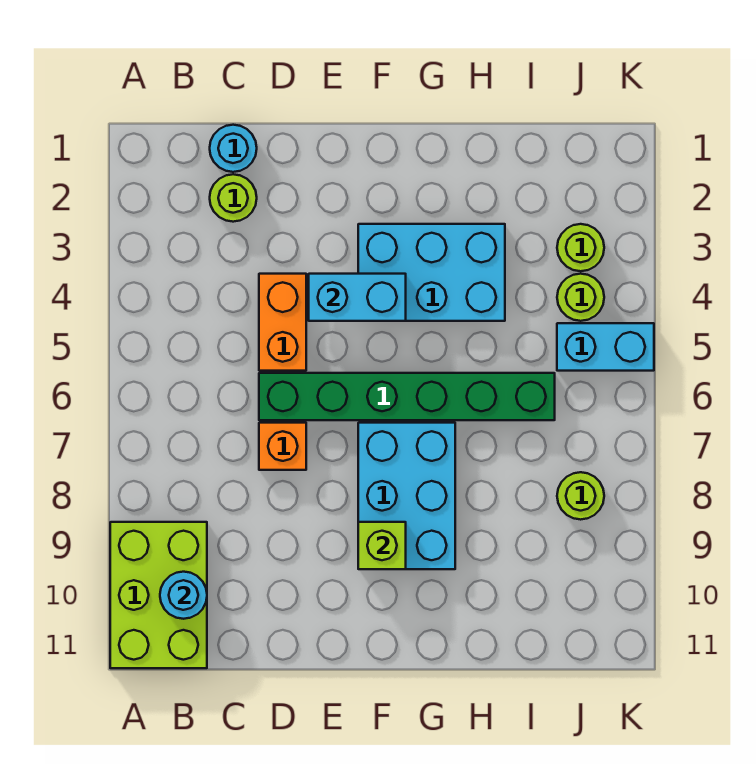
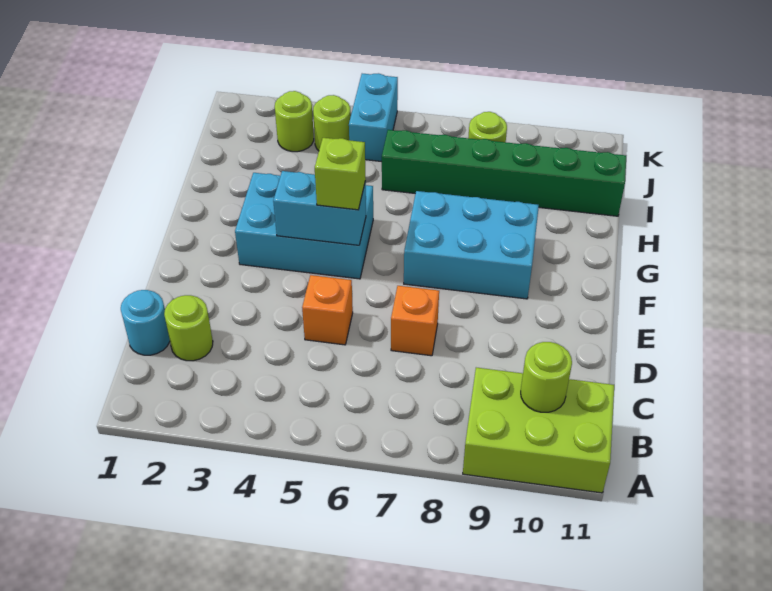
cyan 1x1 round brick [160,572,207,619] -> lime 1x1 round brick [521,342,572,412]
orange 1x2 brick [259,274,306,371] -> orange 1x1 brick [302,275,353,345]
green 1x6 brick [259,373,555,420] -> green 1x6 brick turned to [382,130,626,216]
cyan 1x2 brick [309,274,406,321] -> cyan 1x2 brick turned to [273,171,366,245]
cyan 2x3 brick [358,224,505,321] -> cyan 2x3 brick turned to [235,173,373,279]
lime 1x1 brick [358,522,406,569] -> lime 1x1 brick moved to [315,138,366,210]

